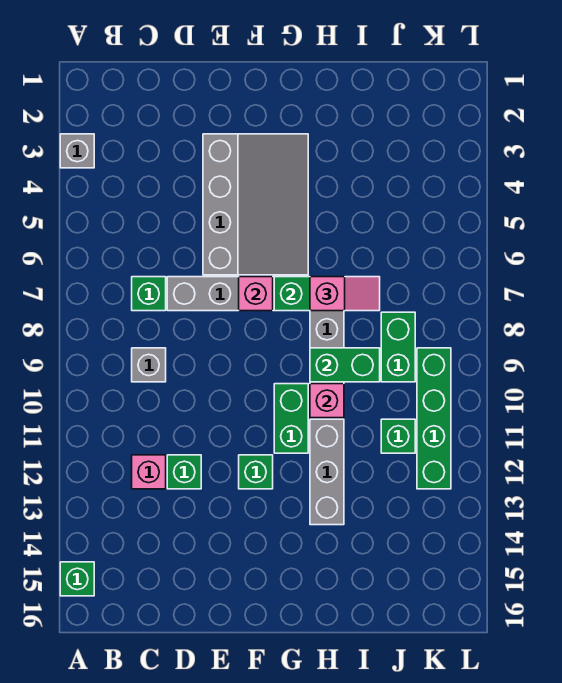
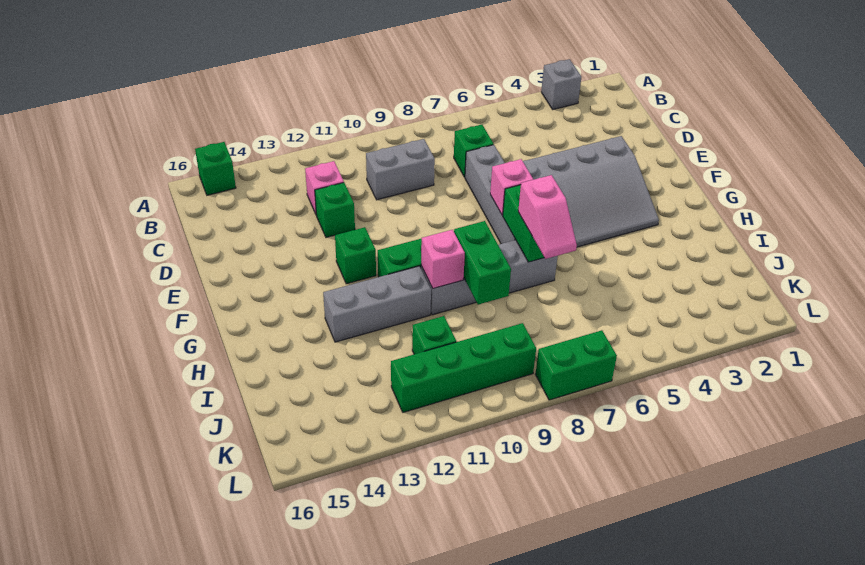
grey 1x1 brick [132,348,166,382] -> grey 1x2 brick [366,139,435,200]
green 1x2 brick [381,312,415,382] -> green 1x2 brick moved to [535,330,617,400]

